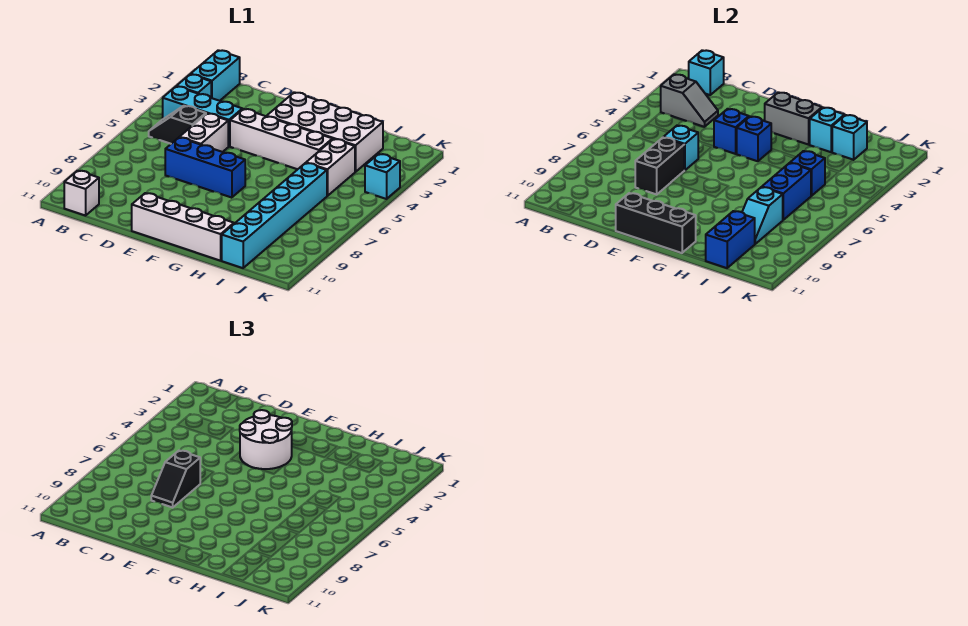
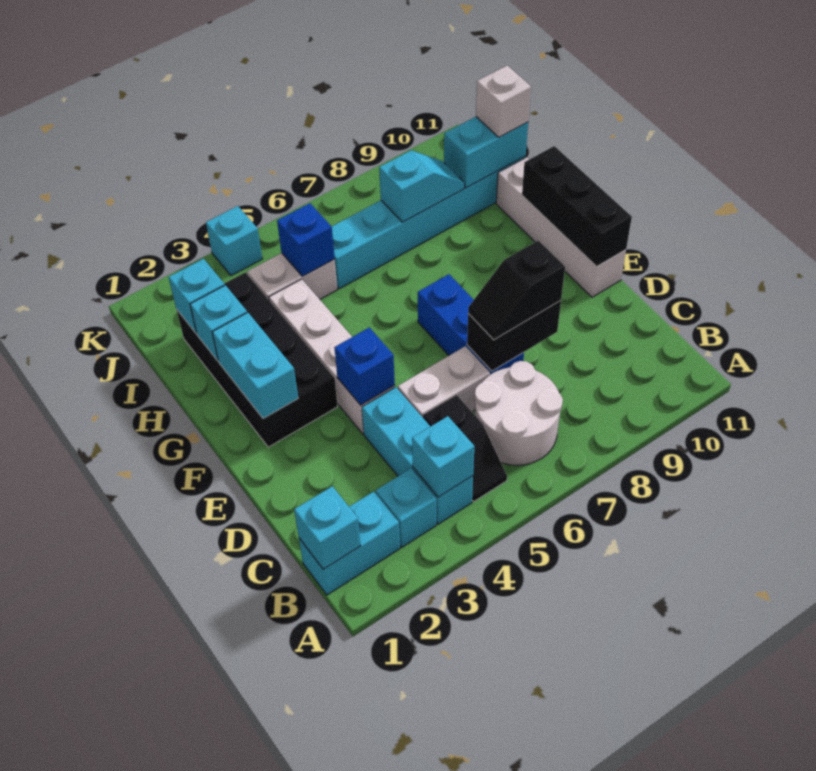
grey 1x2 slope [661,74,718,127] -> none
white 1x1 brick [64,171,99,216] -> white 1x1 brick moved to [476,65,531,137]
cyan 1x1 brick [663,126,698,170] -> cyan 1x1 brick moved to [412,416,474,497]
black 1x2 slope [151,451,200,507] -> black 1x2 slope turned to [468,240,565,340]
white 2x2 round brick [240,410,292,469] -> white 2x2 round brick moved to [474,361,563,465]
white 2x4 brick [267,92,383,172] -> black 2x4 brick [177,272,338,447]
grey 1x2 brick [765,92,822,145] -> cyan 1x2 brick [212,313,298,419]
blue 1x1 brick [737,116,771,161] -> none
blue 1x2 brick [762,163,811,220] -> none
blue 1x2 brick [705,211,755,268] -> cyan 1x2 brick [444,117,528,188]

